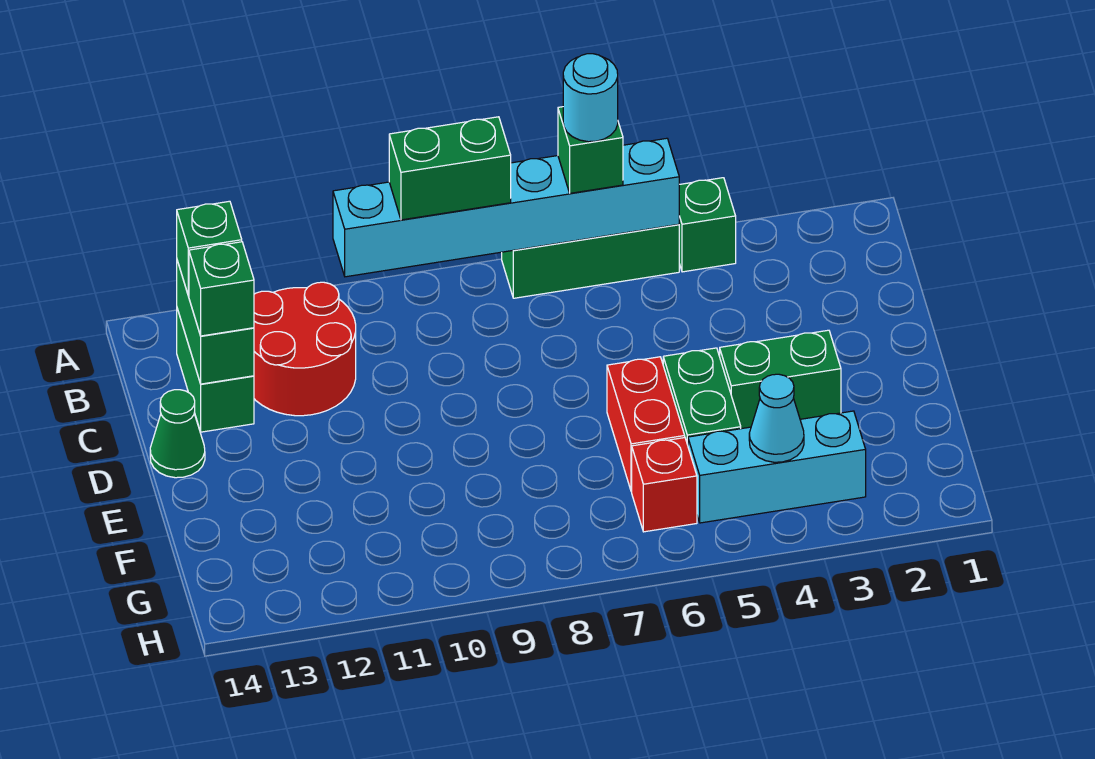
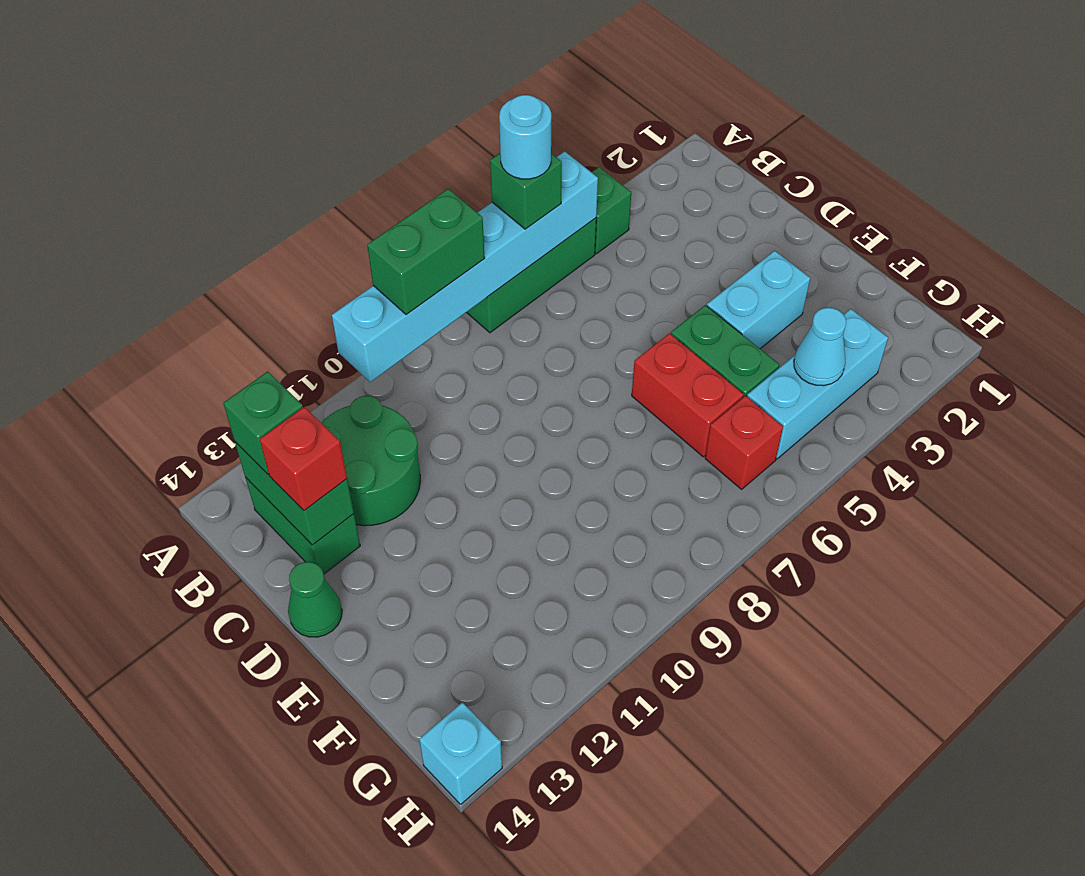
red 2x2 round brick [254,282,356,416] -> green 2x2 round brick [322,396,420,526]
green 1x1 brick [189,242,254,336] -> red 1x1 brick [260,407,347,511]
green 1x2 brick [720,330,841,429] -> cyan 1x2 brick [707,251,810,349]
none -> cyan 1x1 brick [419,702,502,804]

